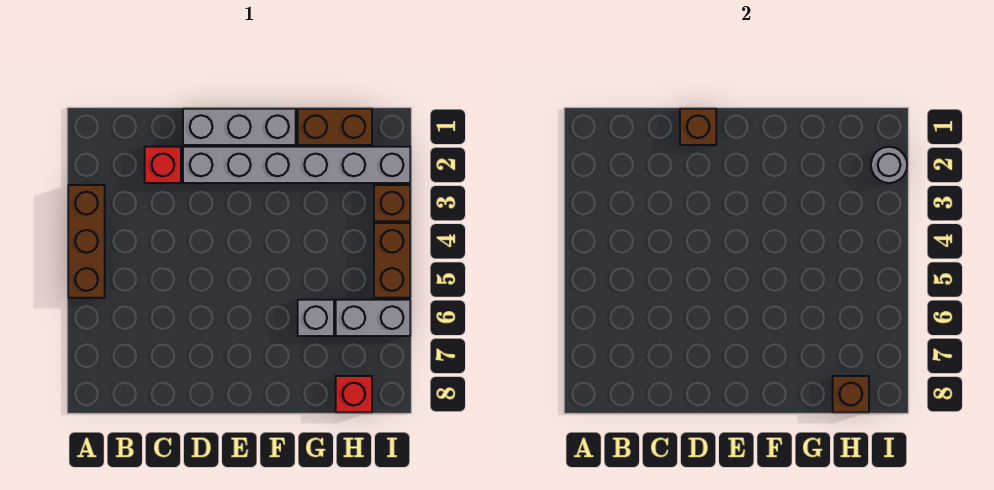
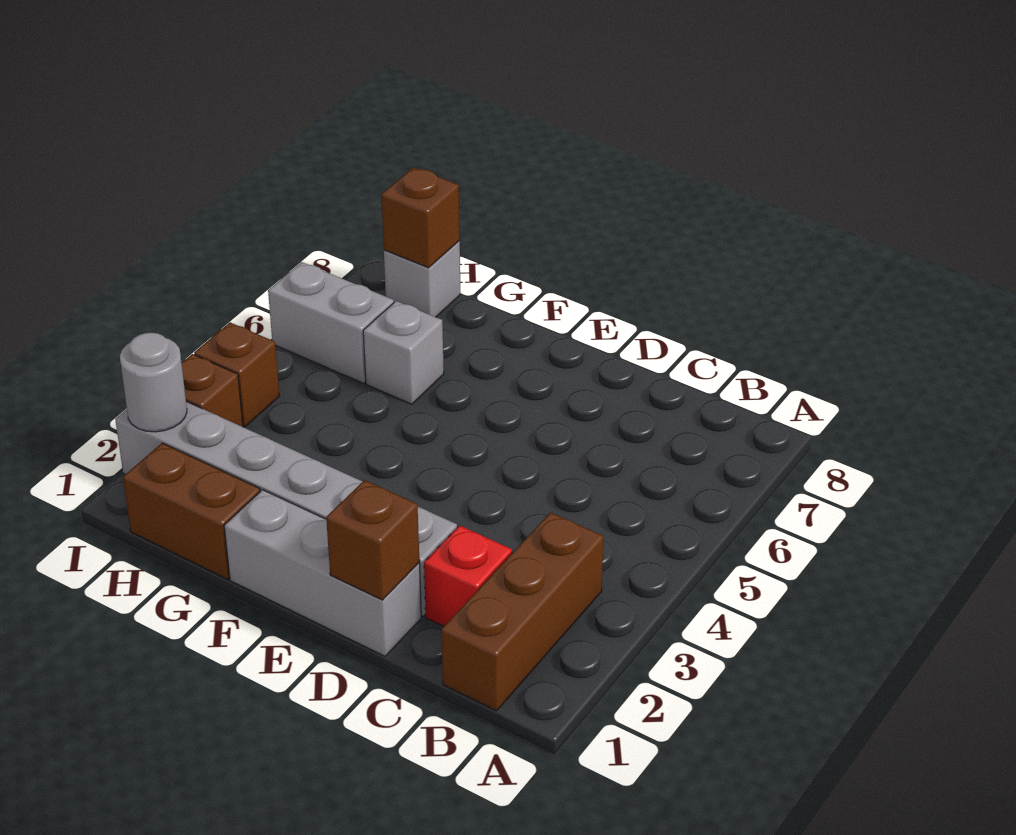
brown 1x3 brick [68,185,105,298] -> brown 1x3 brick moved to [441,512,604,711]
red 1x1 brick [336,376,372,412] -> grey 1x1 brick [384,241,461,317]
brown 1x2 brick [374,223,410,298] -> brown 1x1 brick [194,322,280,427]

